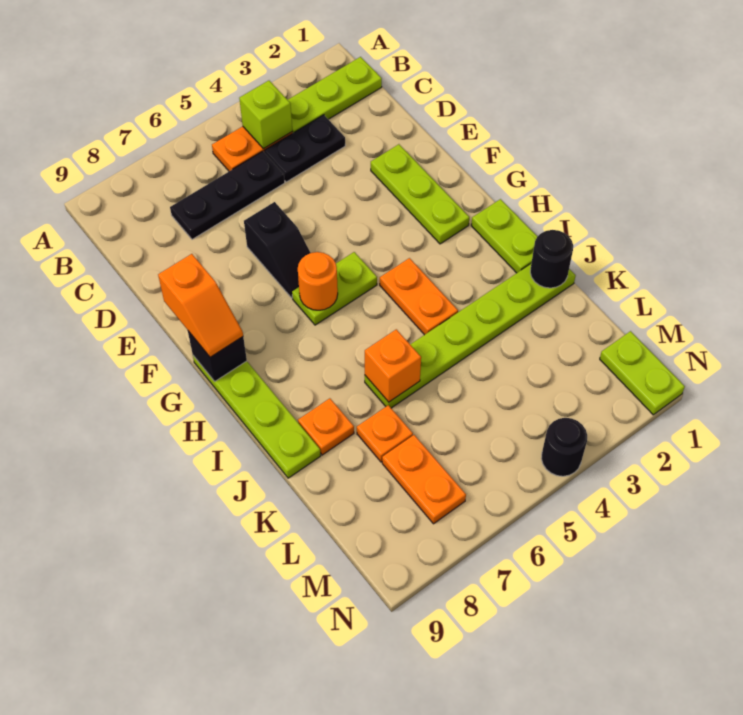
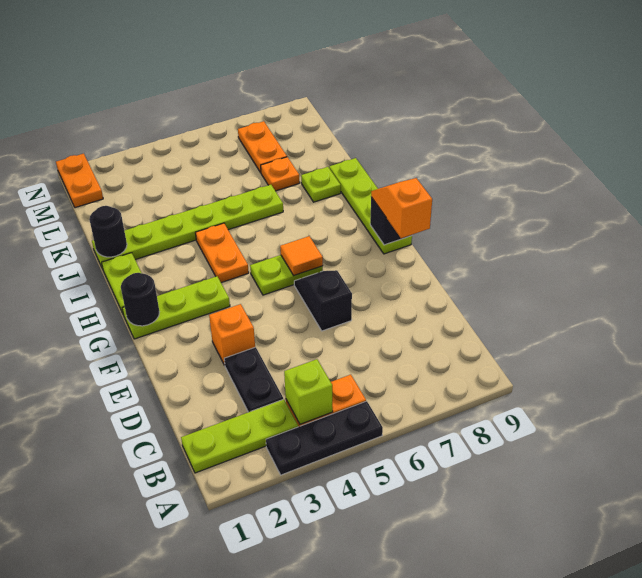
black 1x2 plate [265,115,345,182] -> black 1x2 plate turned to [224,347,283,412]
black 1x3 plate [170,151,285,239] -> black 1x3 plate moved to [266,401,383,475]
lime 1x3 plate [371,144,469,244] -> lime 1x3 plate turned to [122,276,230,339]
orange 1x1 round brick [298,252,338,310] -> orange 1x1 tile [280,236,323,276]
orange 1x1 brick [365,329,421,402] -> orange 1x1 brick moved to [209,304,255,365]
orange 1x1 plate [298,398,354,455] -> lime 1x1 plate [301,167,341,202]
lime 1x2 plate [600,331,685,415] -> orange 1x2 plate [56,154,103,208]
black 1x1 round brick [541,418,587,476] -> black 1x1 round brick moved to [121,273,159,326]

